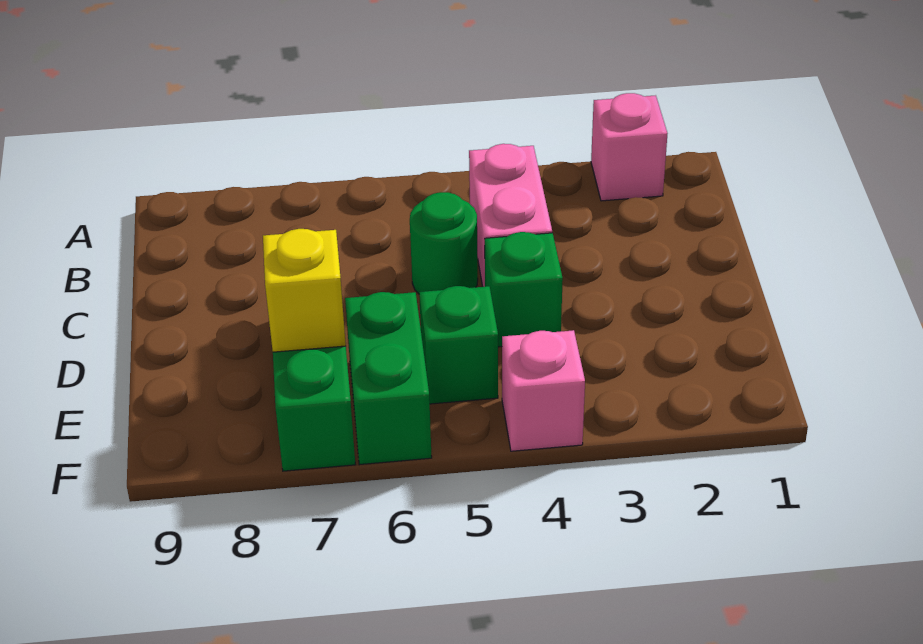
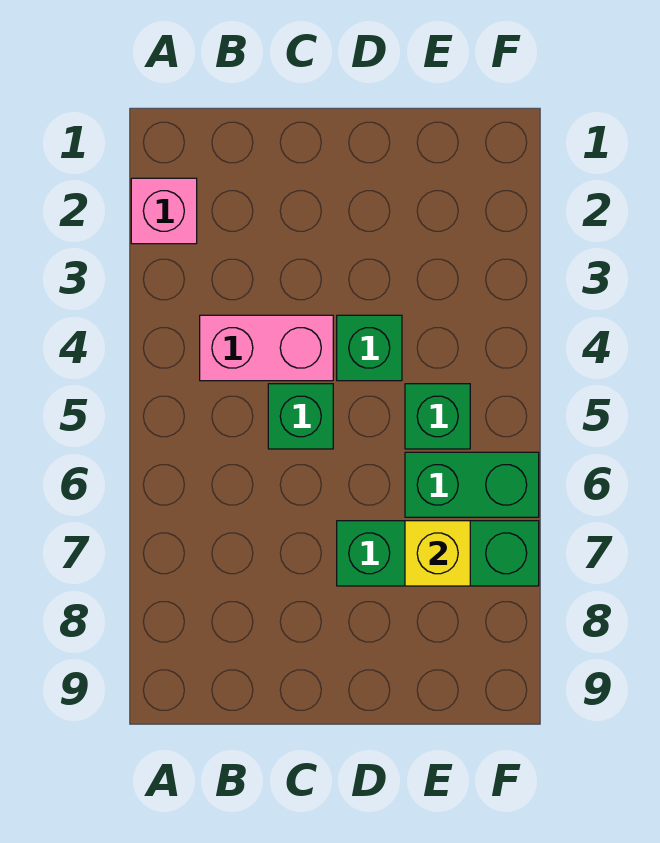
green 1x1 round brick [410,192,478,294] -> green 1x1 brick [268,384,333,449]
pink 1x1 brick [502,330,585,451] -> none

